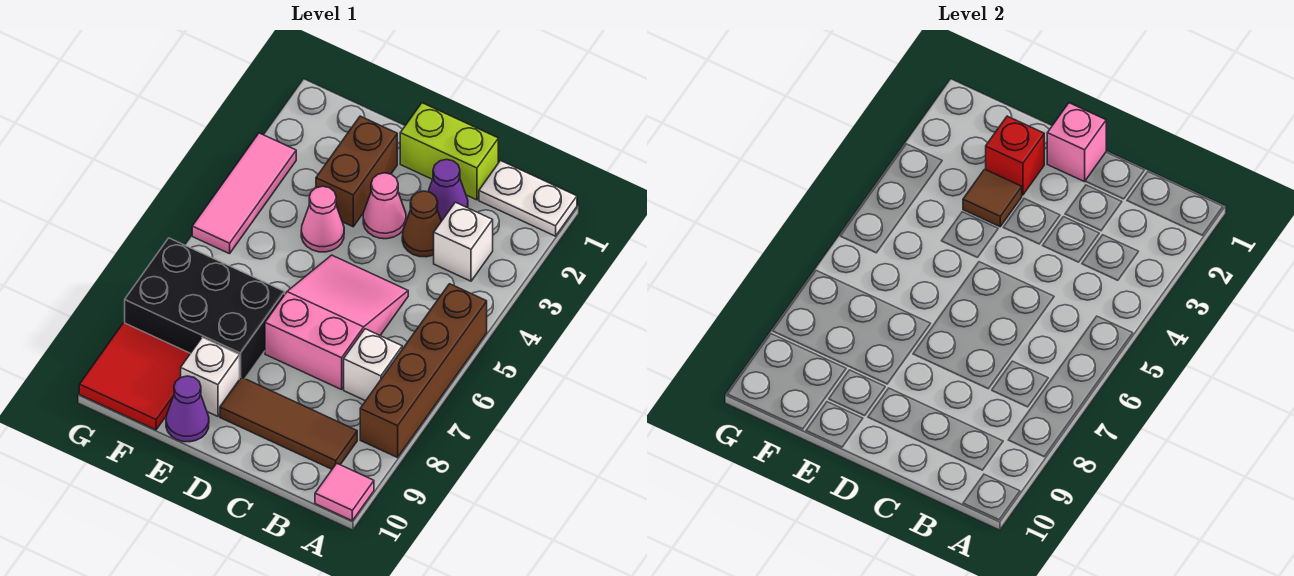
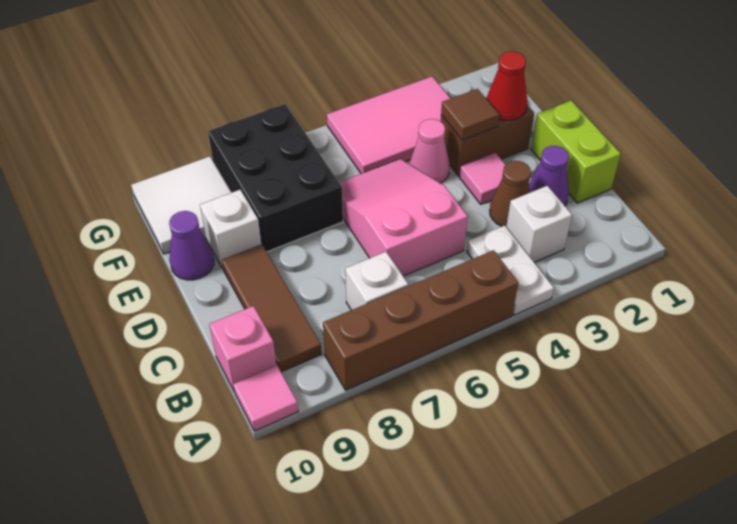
white 1x2 plate [479,161,577,236] -> white 1x2 plate moved to [467,225,554,315]
pink 2x3 slope [265,255,408,390] -> pink 2x3 slope turned to [339,159,468,276]
pink 1x1 brick [1047,103,1106,182] -> pink 1x1 brick moved to [209,306,276,392]
pink 1x1 cone [363,173,406,239] -> pink 1x1 tile [460,153,505,204]
red 1x1 brick [986,116,1044,195] -> red 1x1 cone [486,51,528,121]
red 2x2 tile [79,323,190,430] -> white 2x2 tile [131,156,232,254]
pink 1x3 tile [192,133,296,254] -> pink 2x3 tile [327,77,451,174]

